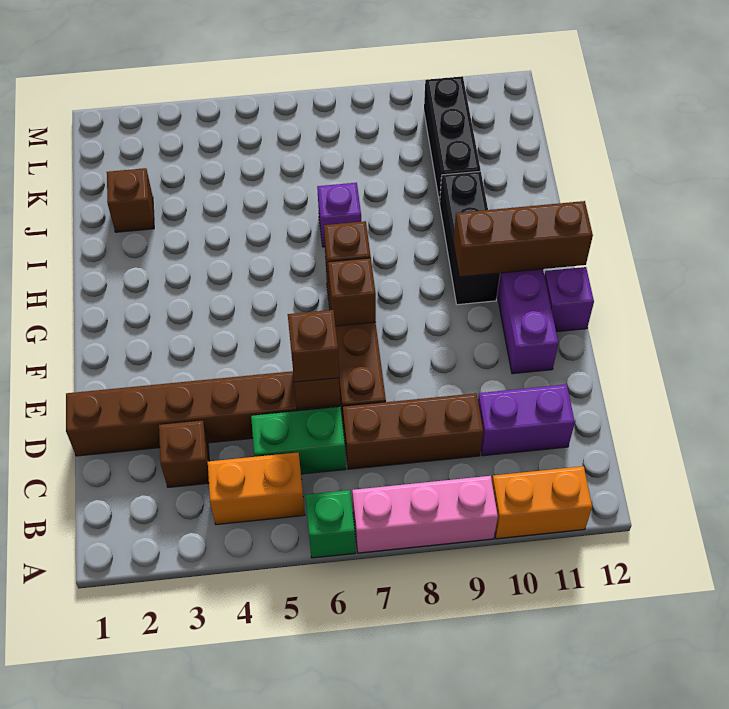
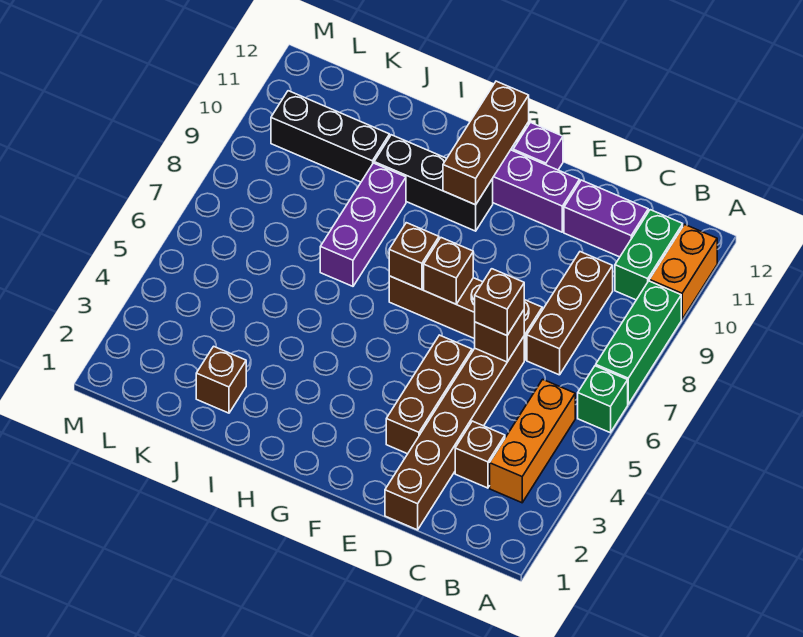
pink 1x3 brick [352,476,498,553] -> green 1x3 brick [596,281,681,404]
orange 1x2 brick [208,452,305,525] -> orange 1x3 brick [490,379,575,503]
green 1x2 brick [251,407,346,474] -> green 1x2 brick moved to [615,210,683,300]
purple 1x2 brick [478,384,575,456] -> purple 1x2 brick turned to [564,180,648,257]
none -> brown 1x3 brick [386,335,472,454]
purple 1x1 brick [317,183,361,247] -> purple 1x3 brick [320,163,406,286]

